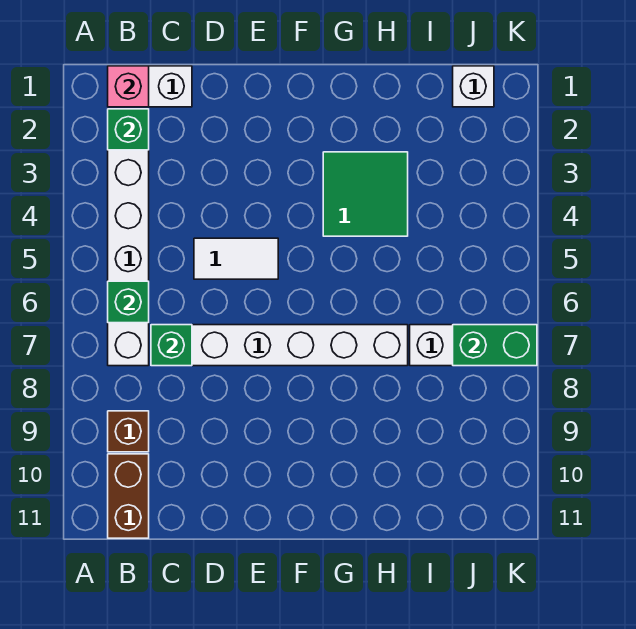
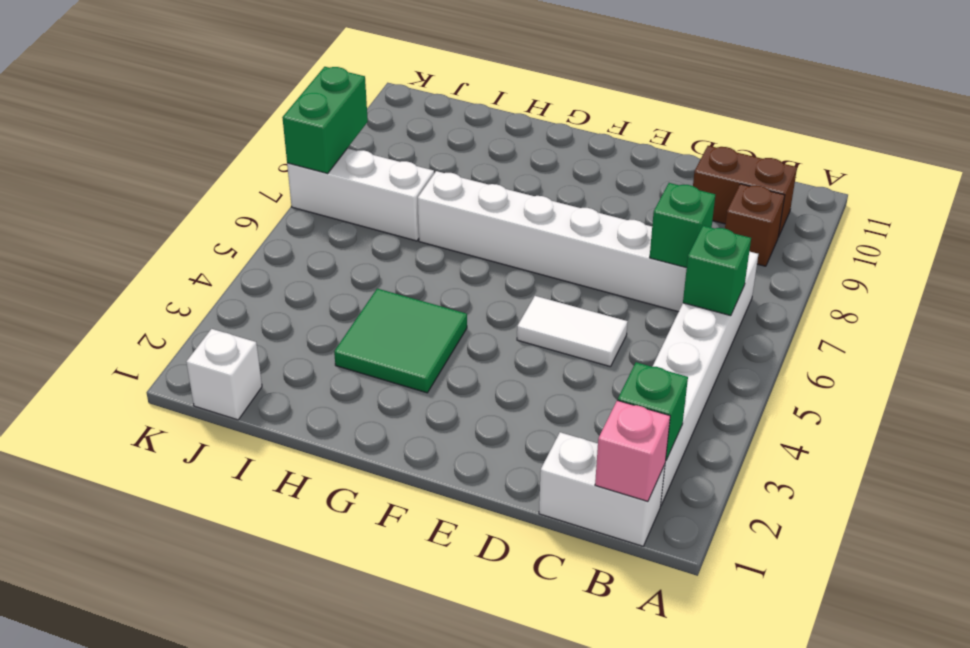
brown 1x2 brick [108,454,149,538] -> brown 1x2 brick turned to [693,146,797,237]
green 1x2 brick [453,325,537,366] -> green 1x2 brick turned to [282,67,368,173]

